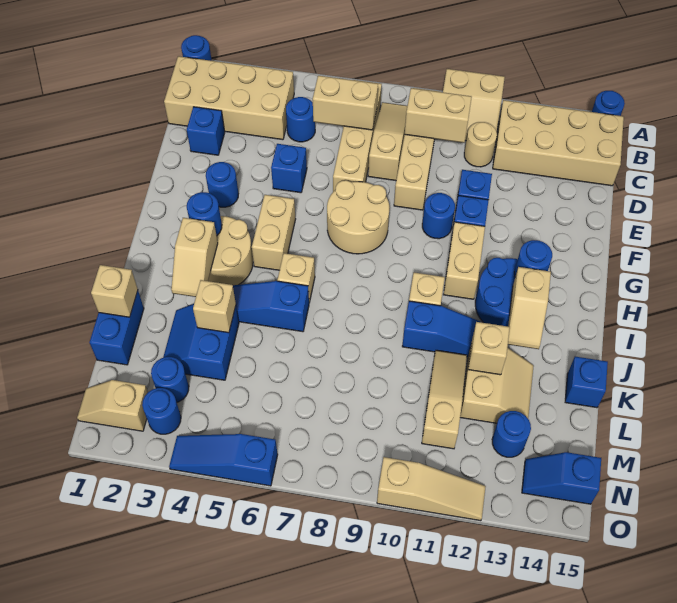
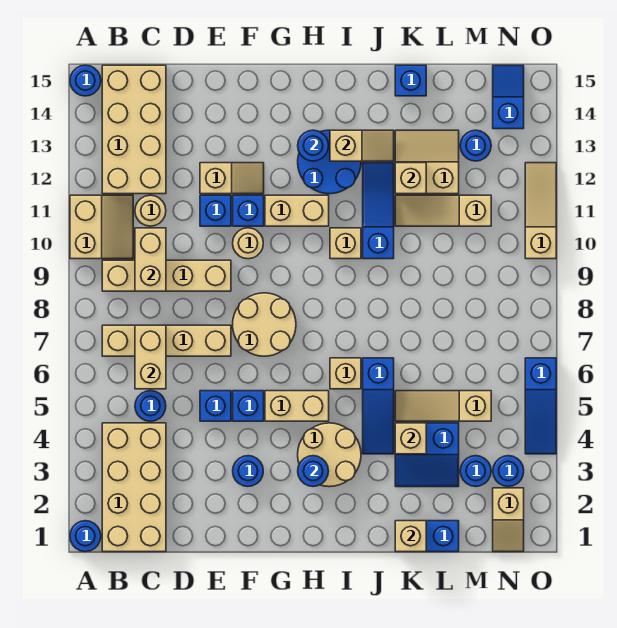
tan 1x3 slope [368,102,407,181] -> tan 1x3 slope moved to [395,391,491,421]
blue 1x1 brick [187,107,225,155] -> blue 1x1 brick moved to [233,391,264,421]
blue 1x1 round brick [422,193,455,239] -> tan 1x1 round brick [233,228,263,259]
tan 1x2 slope [171,218,218,297] -> tan 1x2 slope moved to [200,163,264,194]
blue 1x2 slope [522,452,601,504] -> blue 1x2 slope turned to [493,65,524,129]

